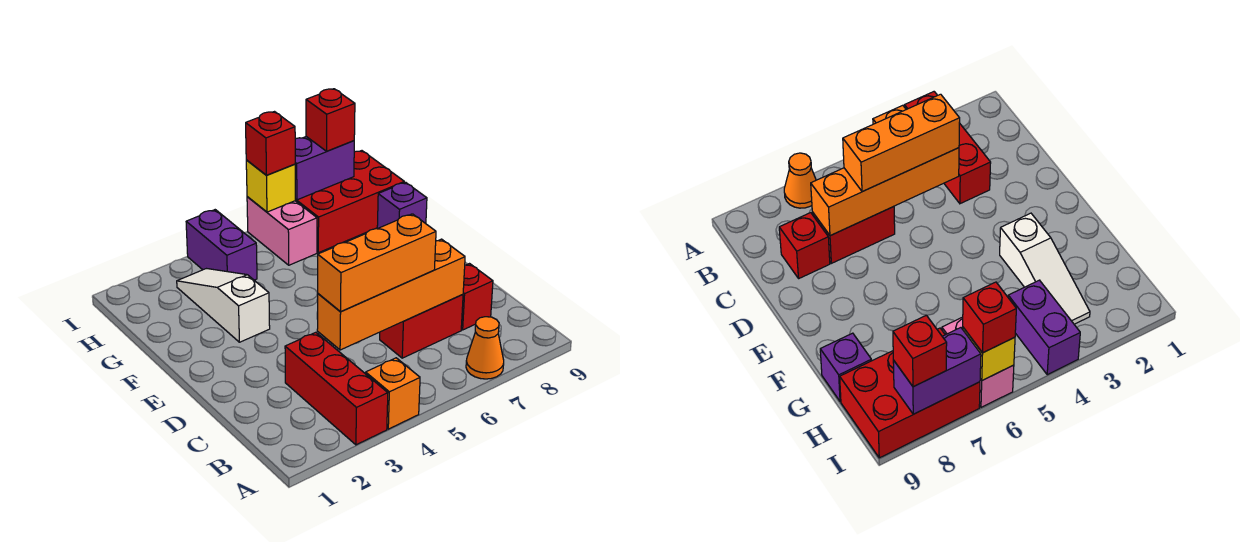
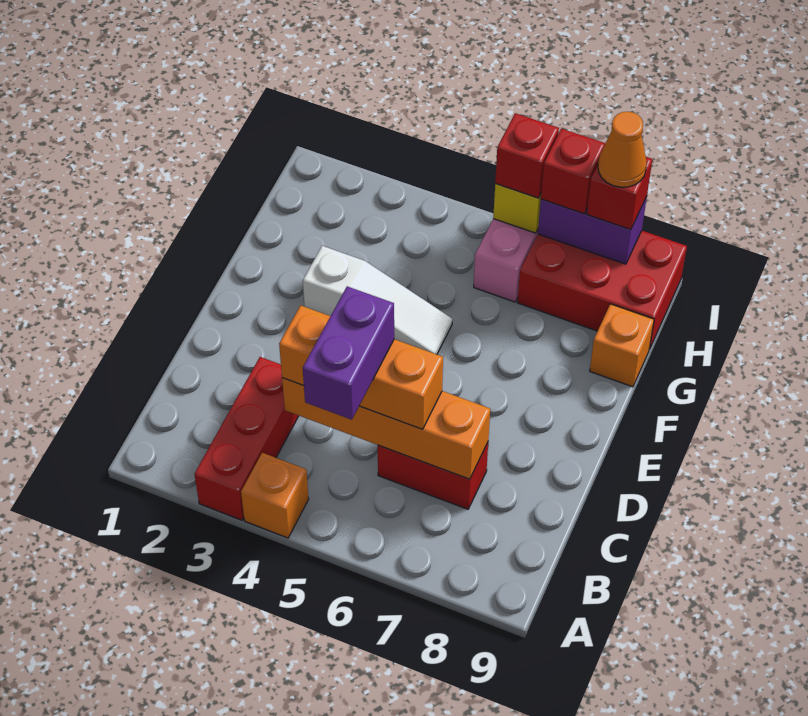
orange 1x1 cone [466,317,504,379] -> orange 1x1 cone moved to [598,112,647,187]
red 1x1 brick [461,264,493,330] -> red 1x1 brick moved to [541,129,605,214]
white 1x3 slope [177,269,270,342] -> white 1x3 slope turned to [303,246,452,354]
purple 1x1 brick [377,182,427,229] -> orange 1x1 brick [590,304,654,387]
purple 1x2 brick [186,210,257,280] -> purple 1x2 brick moved to [303,286,394,420]

